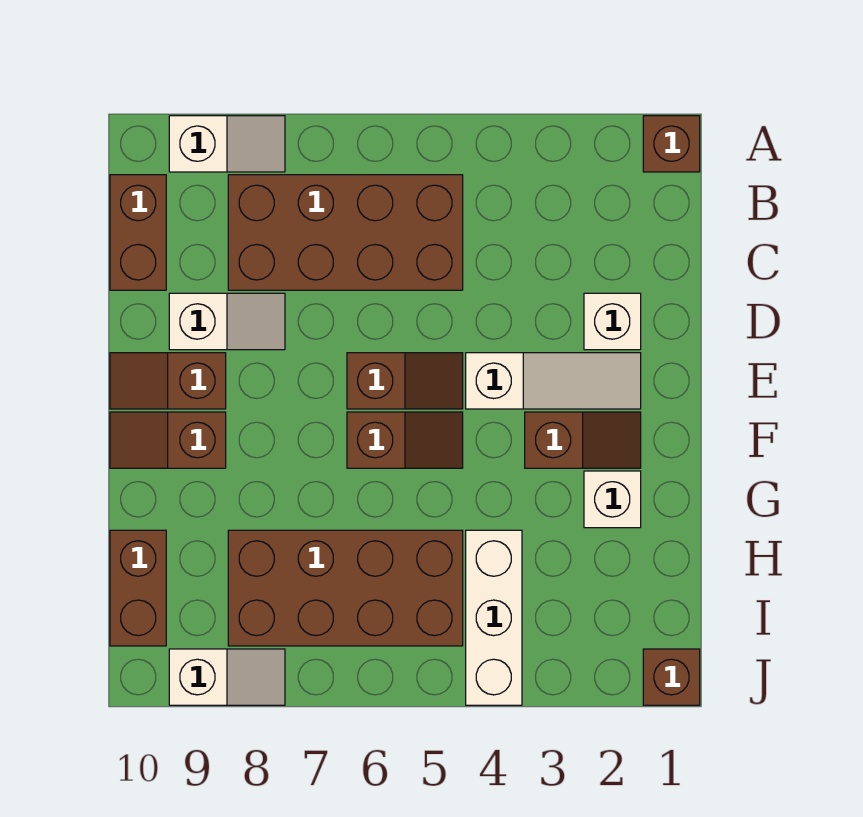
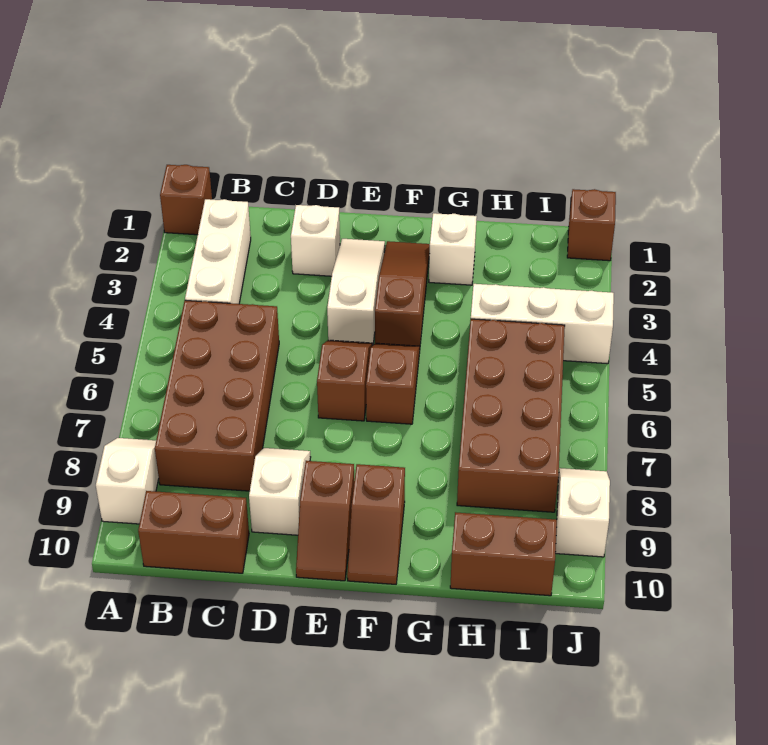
none -> white 1x3 brick [185,199,251,304]
brown 1x2 slope [525,412,641,468] -> brown 1x3 slope [375,241,430,346]

